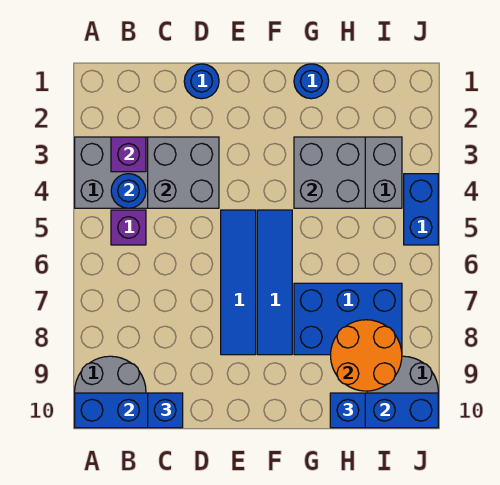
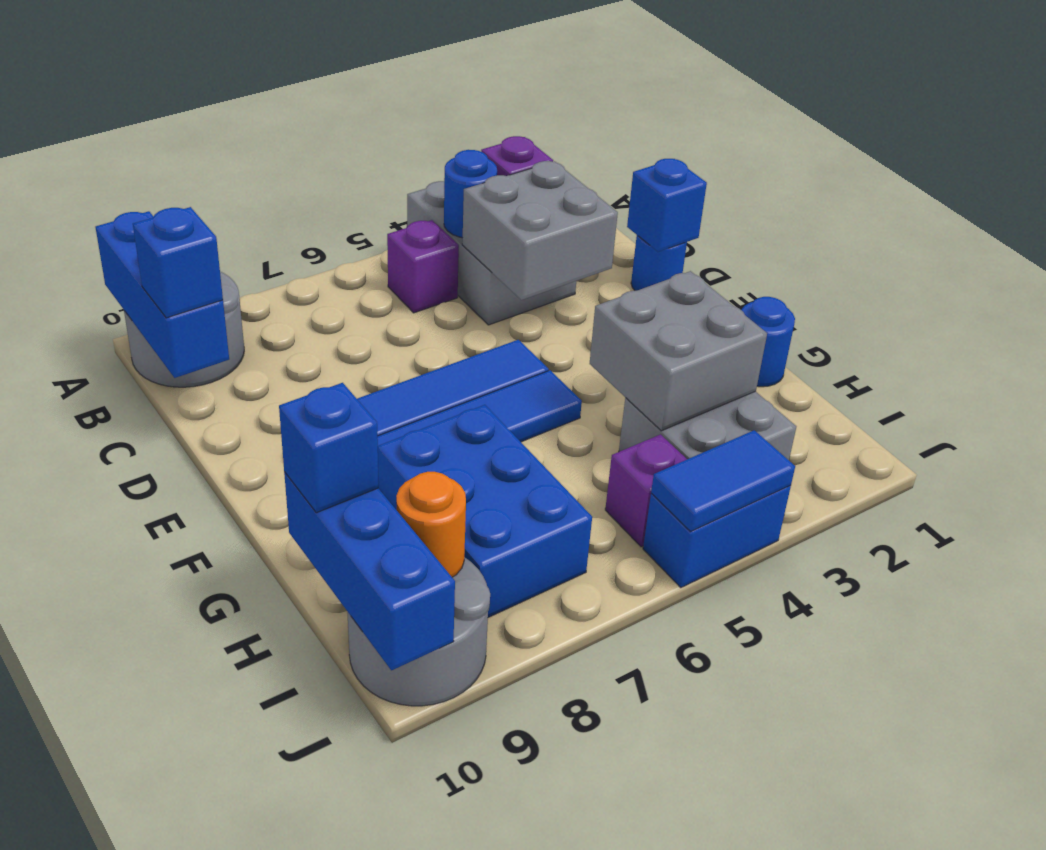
none -> blue 1x1 brick [627,159,707,252]
orange 2x2 round brick [331,320,402,391] -> orange 1x1 round brick [396,472,466,577]
none -> purple 1x1 brick [605,434,687,547]
none -> blue 1x2 tile [651,430,795,531]

